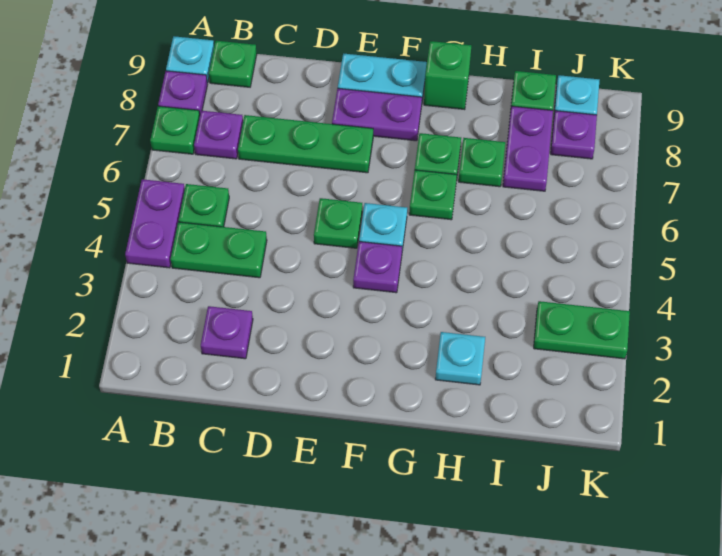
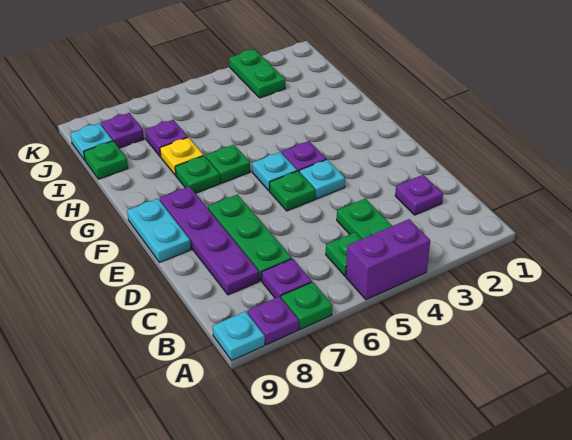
purple 1x2 plate [125,179,185,268] -> purple 1x2 brick [346,219,430,300]
green 1x1 plate [209,41,257,87] -> none
purple 1x2 plate [332,88,422,141] -> purple 1x4 plate [160,187,259,295]
green 1x1 brick [424,41,471,110] -> none
cyan 1x1 plate [435,332,485,385] -> cyan 1x1 plate moved to [299,159,345,199]
green 1x1 plate [459,138,505,187] -> yellow 1x1 plate [160,137,204,175]
purple 1x2 plate [503,106,553,191] -> purple 1x1 plate [145,120,188,157]

